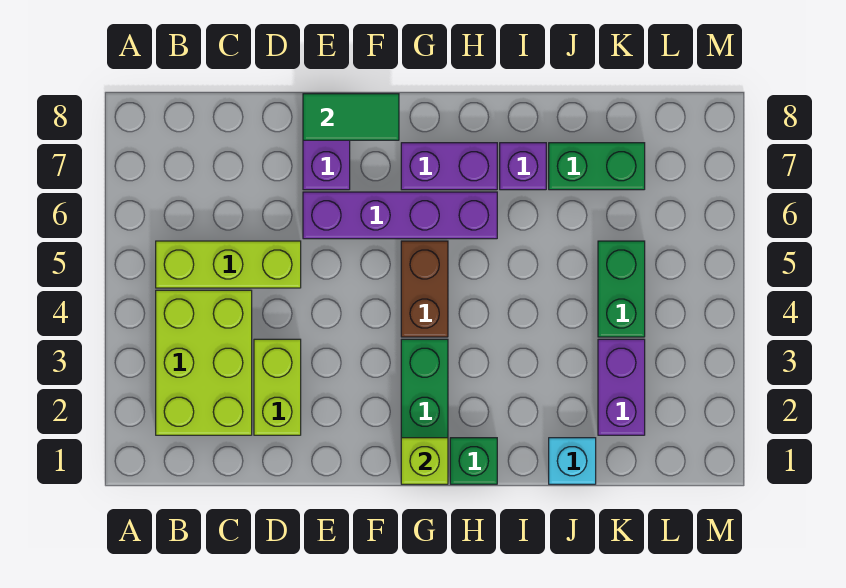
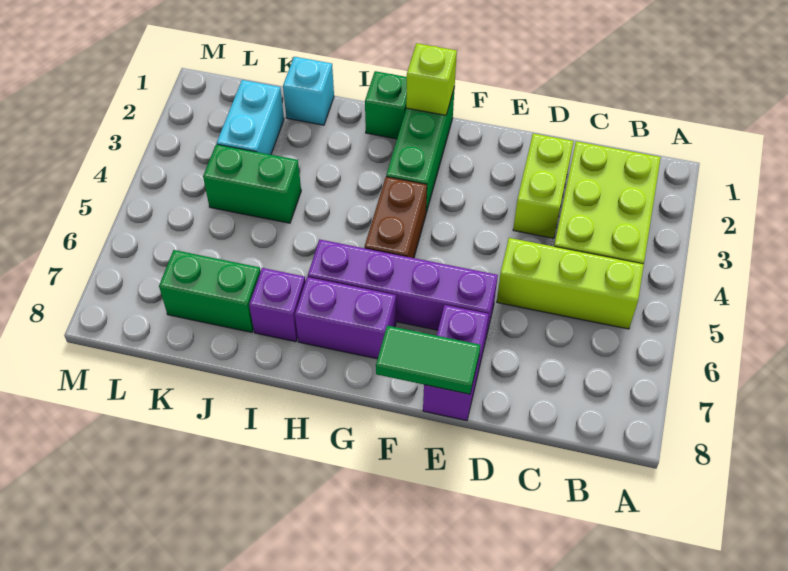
purple 1x2 brick [598,339,645,435] -> cyan 1x2 brick [217,80,284,155]
green 1x2 brick [598,241,645,337] -> green 1x2 brick turned to [203,144,301,223]

